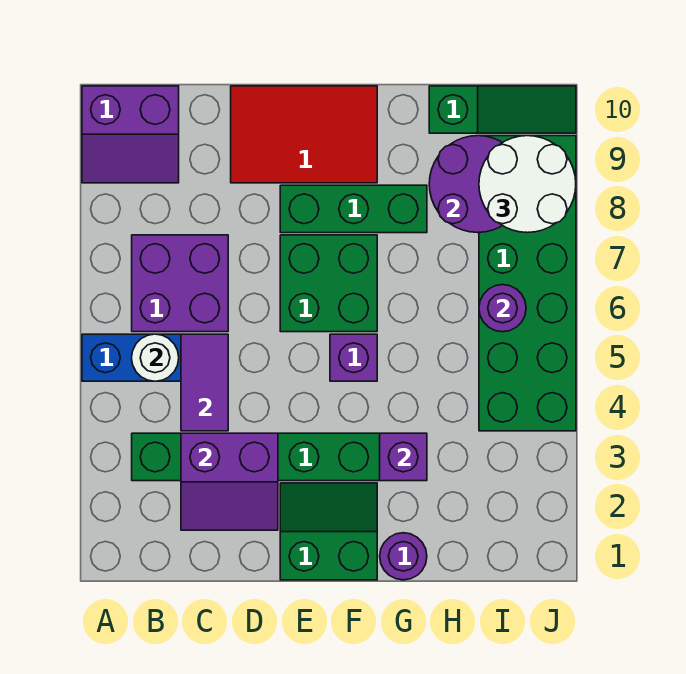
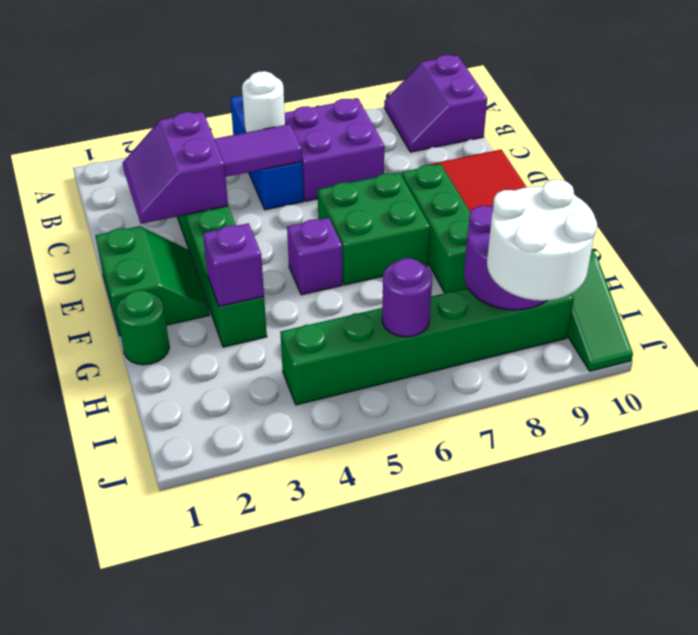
purple 1x1 round brick [380,533,427,580] -> green 1x1 round brick [116,290,169,365]
green 2x6 brick [479,136,576,431] -> green 1x6 brick [280,288,574,405]

